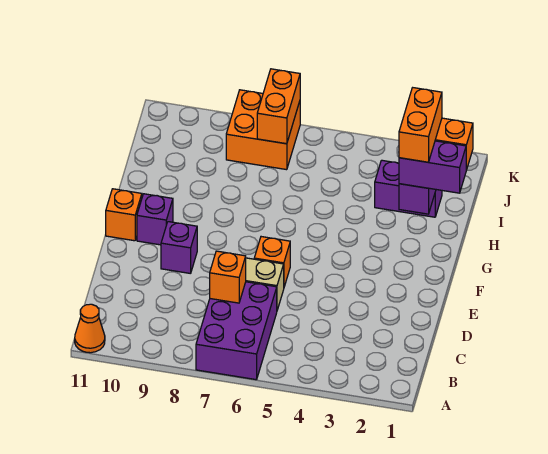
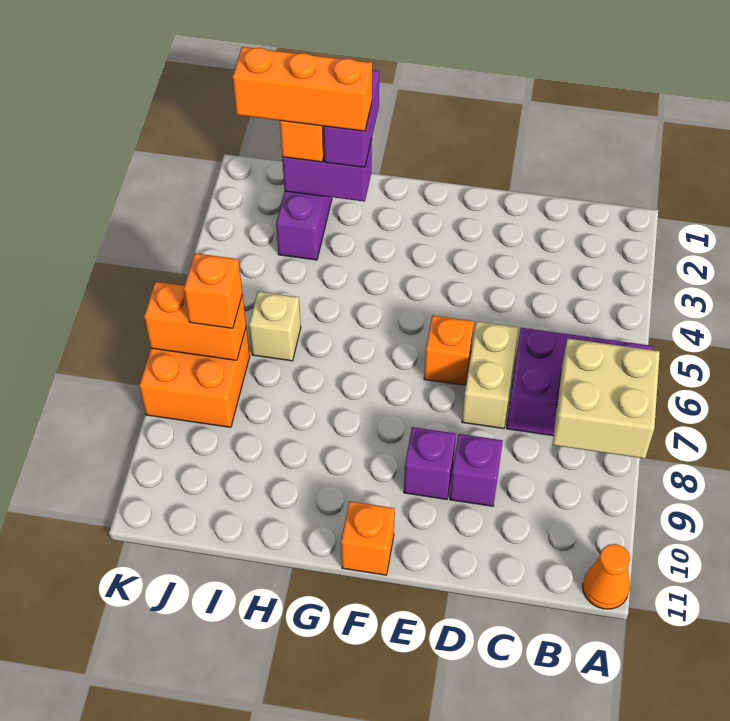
none -> tan 2x2 brick [553,339,660,458]
orange 1x1 brick [210,251,246,303] -> orange 1x1 brick moved to [184,253,242,328]
purple 1x1 brick [137,194,173,245] -> purple 1x1 brick moved to [450,434,503,506]
orange 1x2 brick [399,88,442,162] -> orange 1x3 brick [232,47,372,131]
none -> tan 1x1 brick [249,292,301,361]

